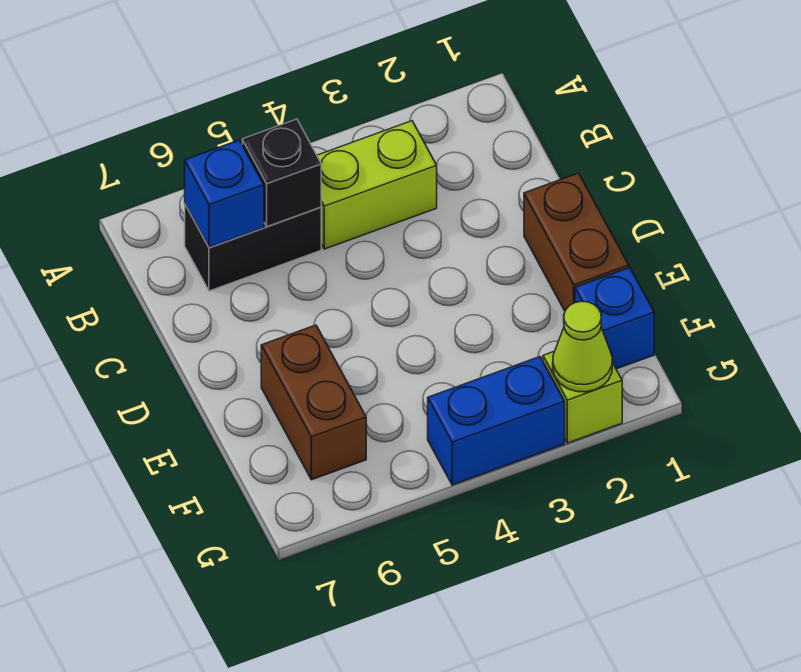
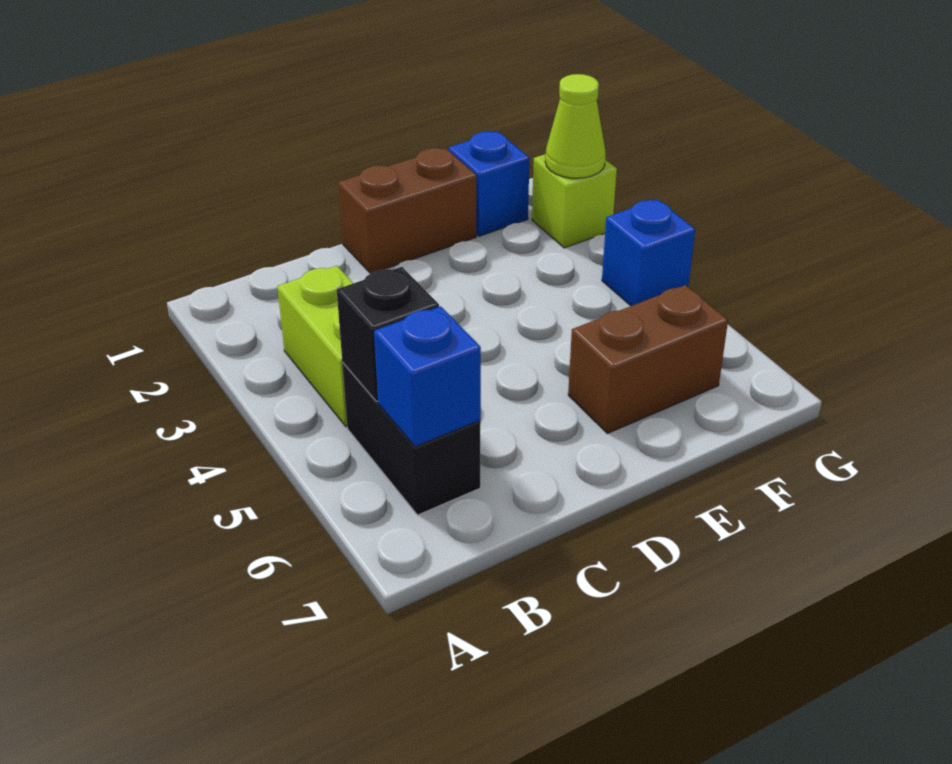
blue 1x2 brick [428,357,565,485] -> blue 1x1 brick [602,199,695,306]

